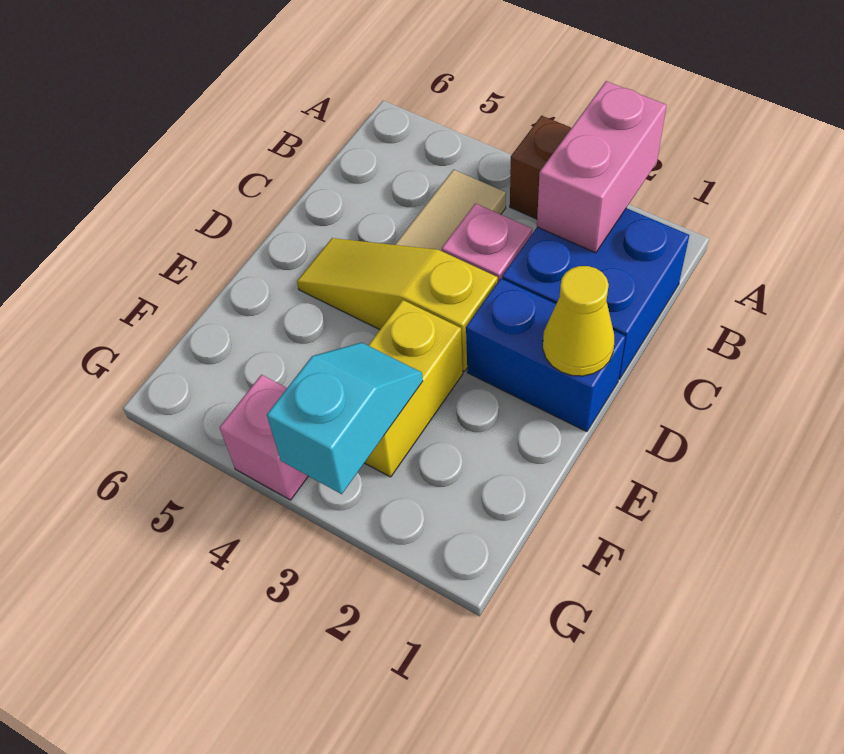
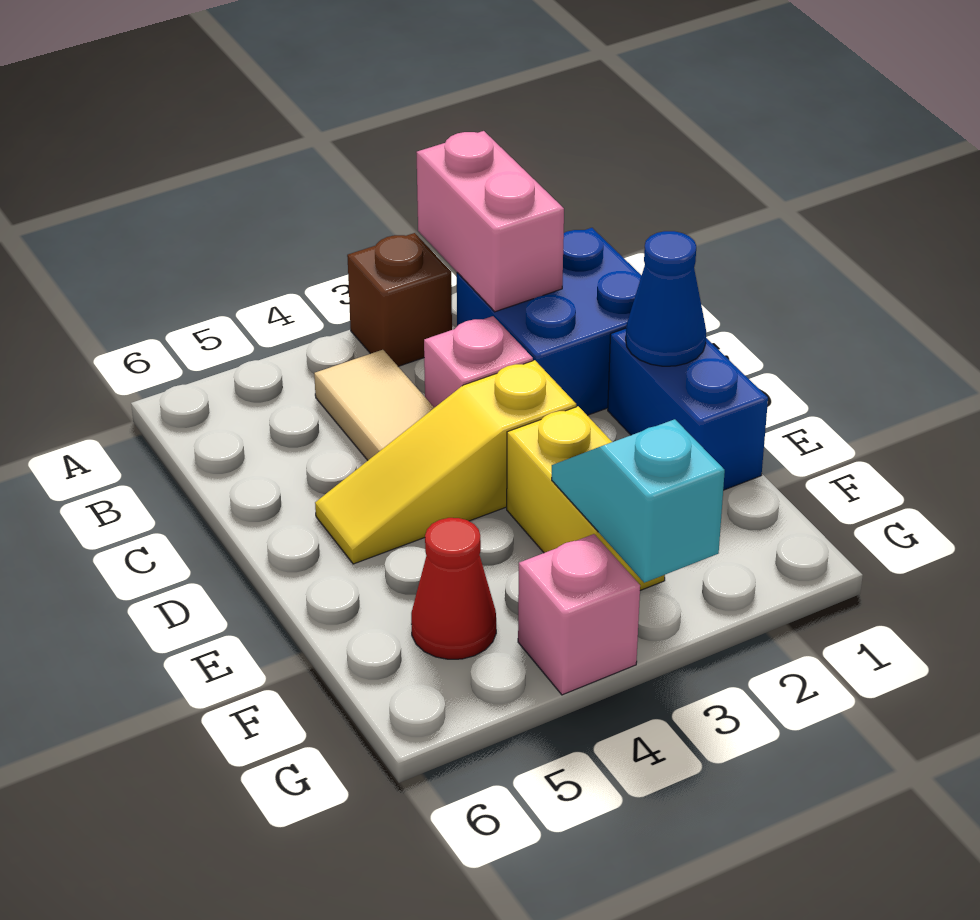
blue 1x2 brick [466,279,626,432] -> blue 1x2 brick turned to [608,328,768,490]
yellow 1x1 cone [543,266,614,376] -> blue 1x1 cone [626,231,706,366]
none -> red 1x1 cone [411,518,496,659]

